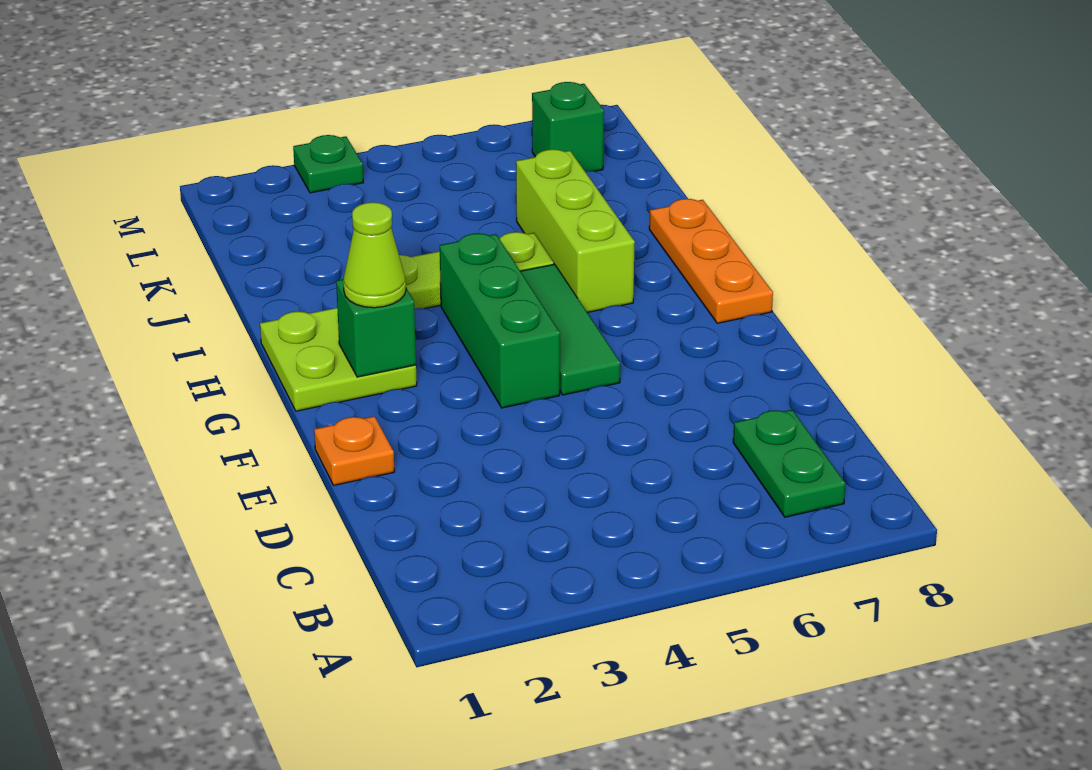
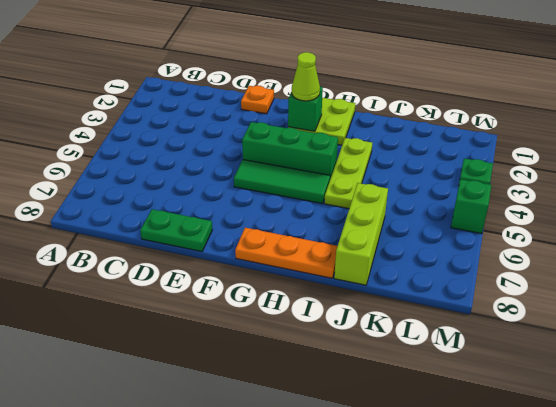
green 1x2 plate [733,410,846,517] -> green 1x2 plate moved to [140,209,212,252]
lime 1x3 brick [516,149,635,312] -> lime 1x3 brick turned to [334,183,388,285]
green 1x1 brick [532,82,604,171] -> green 1x1 brick moved to [451,179,491,234]

